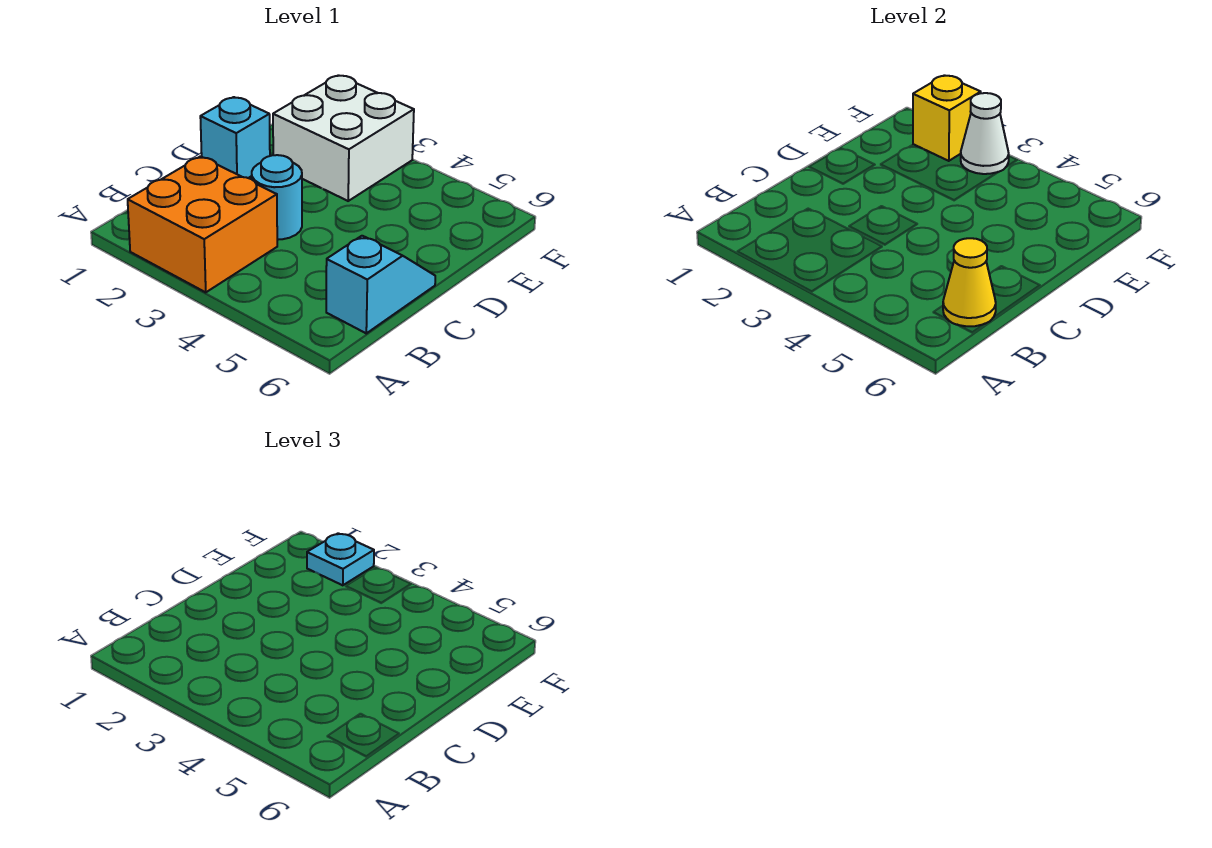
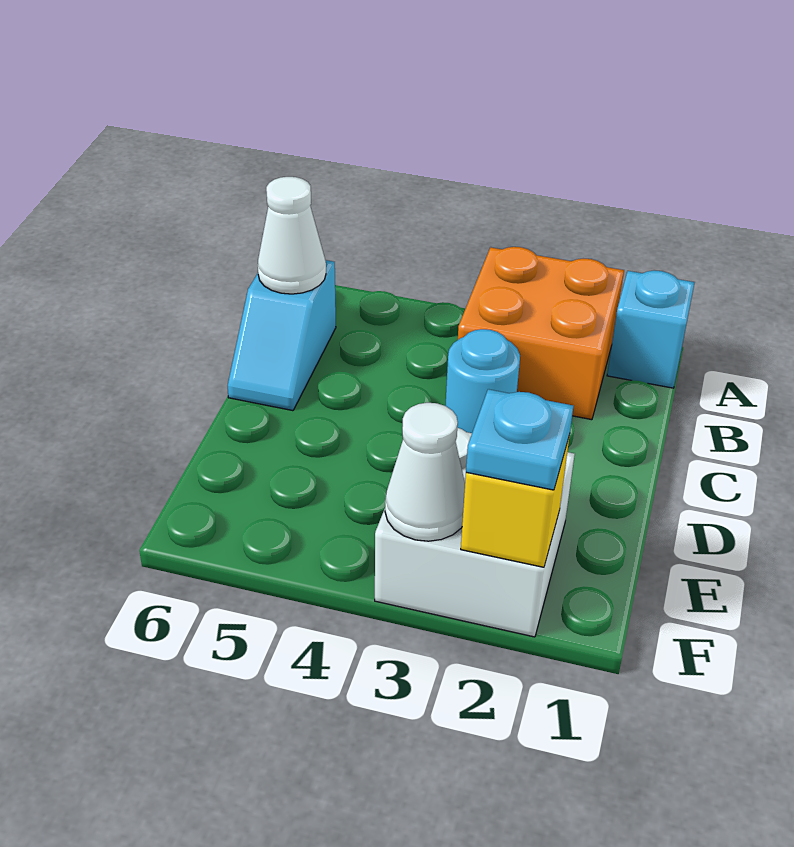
yellow 1x1 cone [943,238,996,326] -> white 1x1 cone [258,177,326,294]
cyan 1x1 brick [200,97,270,178] -> cyan 1x1 brick moved to [607,270,695,388]

